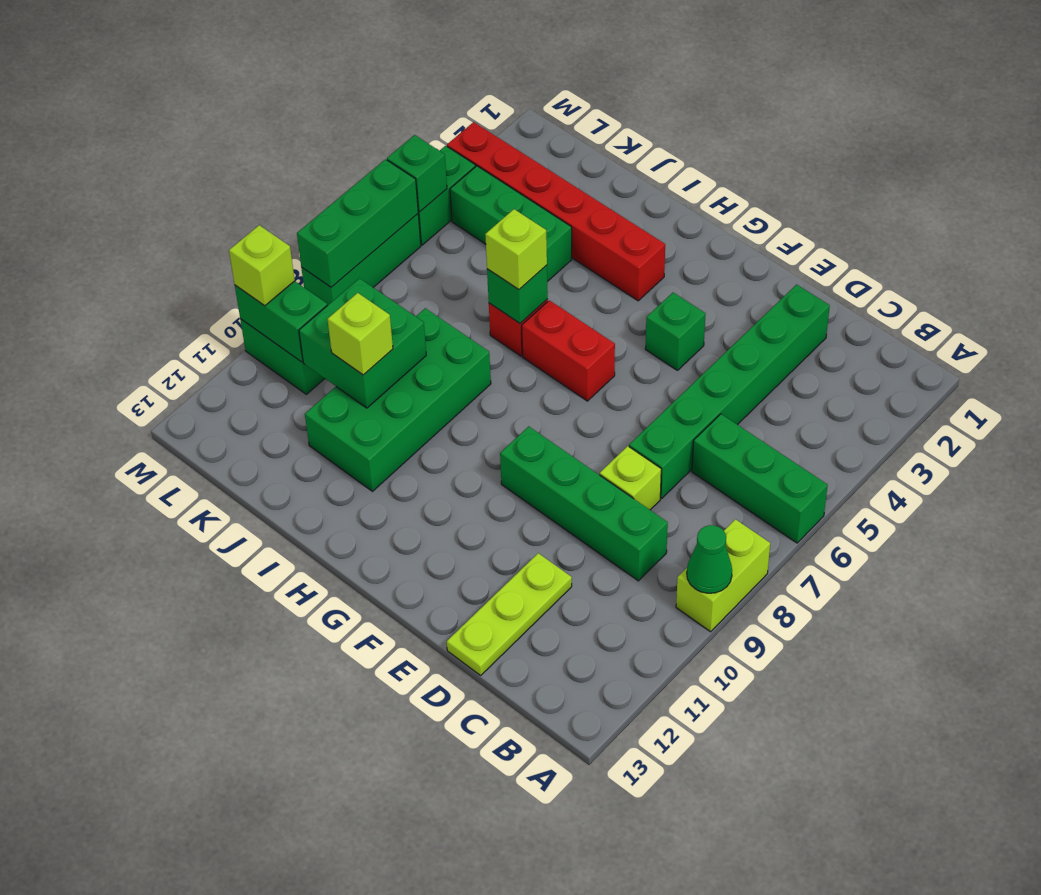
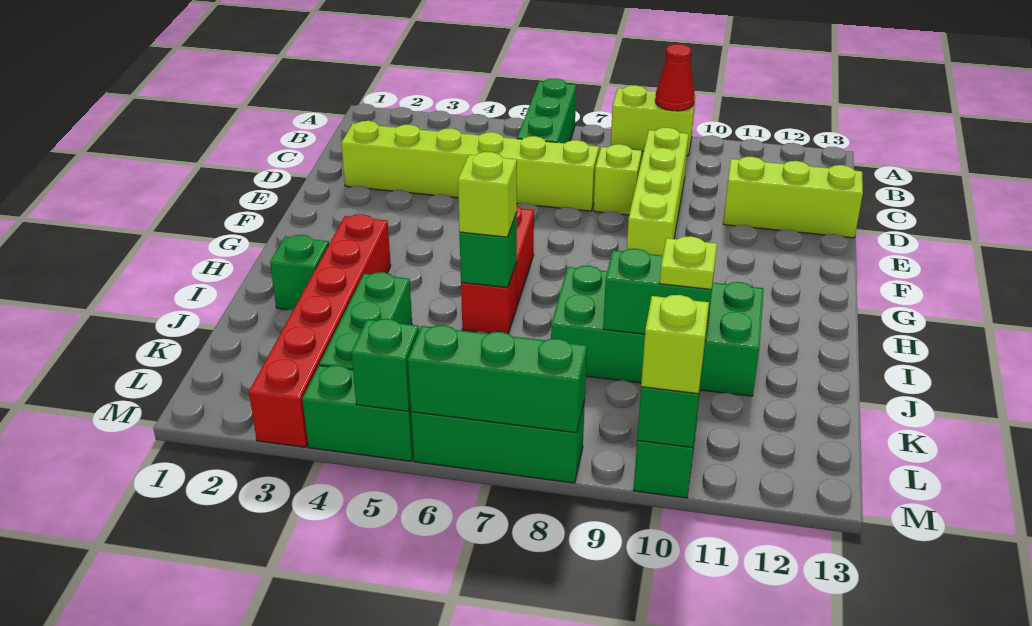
green 1x1 cone [687,525,732,593] -> red 1x1 cone [655,44,695,111]
green 1x4 brick [500,426,668,581] -> lime 1x4 brick [627,128,689,256]
green 1x6 brick [629,285,830,499] -> lime 1x6 brick [341,121,599,211]
lime 1x3 plate [447,553,572,675] -> lime 1x3 brick [723,157,863,238]
green 1x1 brick [645,293,706,370] -> green 1x1 brick moved to [270,235,329,310]
green 2x2 brick [299,278,426,408] -> green 1x2 brick [603,249,714,341]
lime 1x1 brick [328,293,393,375] -> lime 1x1 plate [660,236,717,290]

